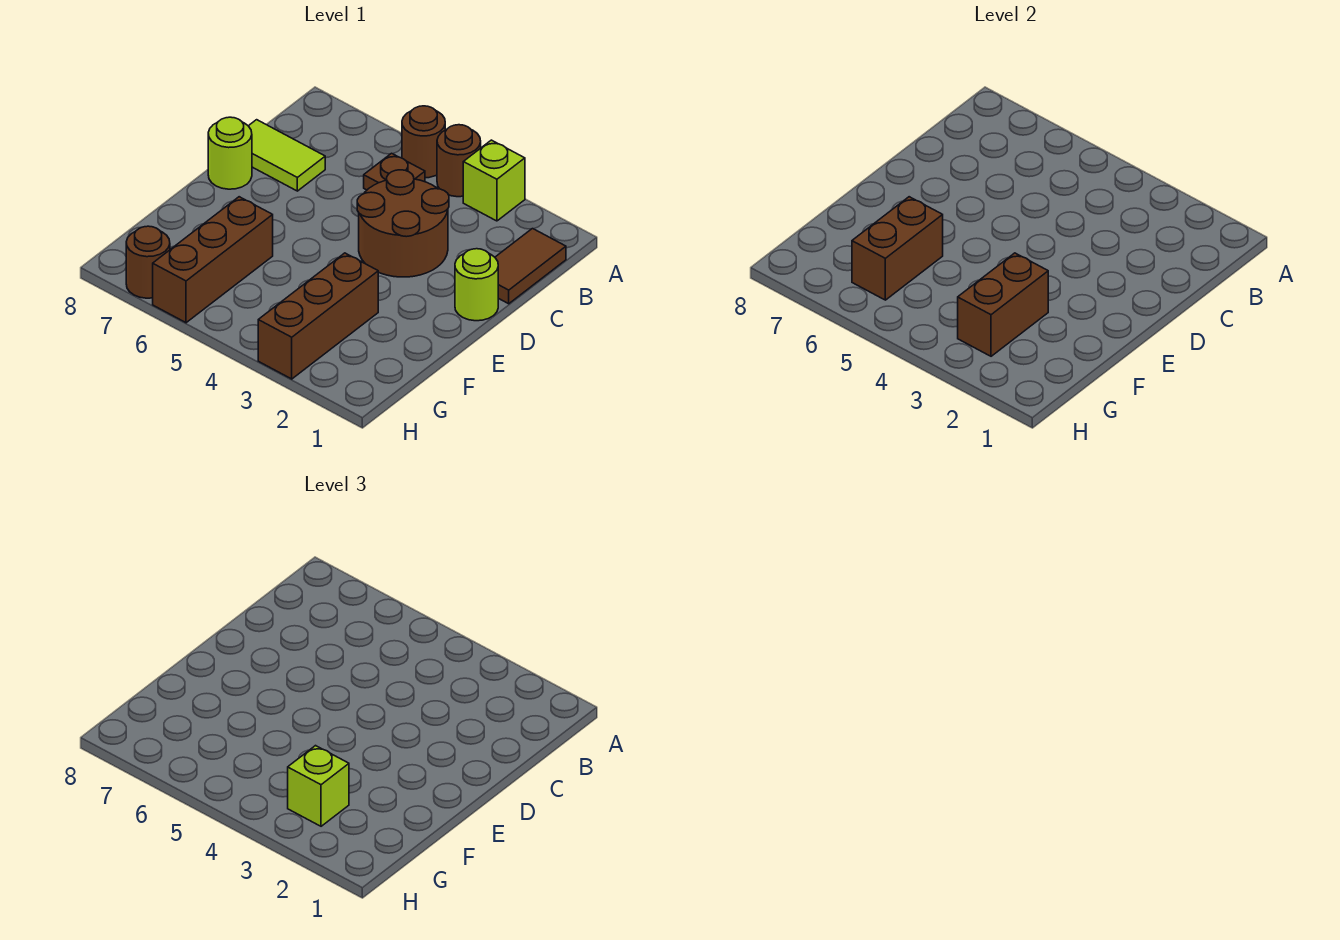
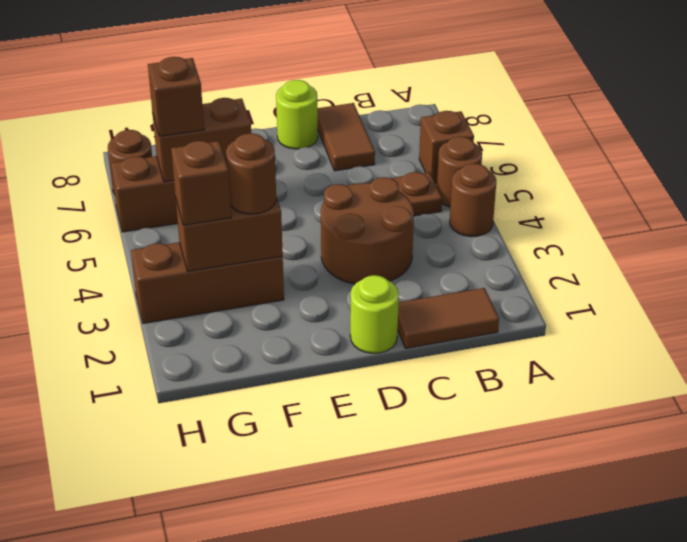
lime 1x1 brick [463,140,525,221] -> none
none -> brown 1x1 brick [419,111,474,183]
lime 1x2 tile [249,120,325,191] -> brown 1x2 tile [318,103,375,171]
none -> brown 1x1 round brick [226,133,276,214]
lime 1x1 brick [288,746,349,826] -> brown 1x1 brick [171,141,231,225]
none -> brown 1x1 brick [148,57,204,136]

